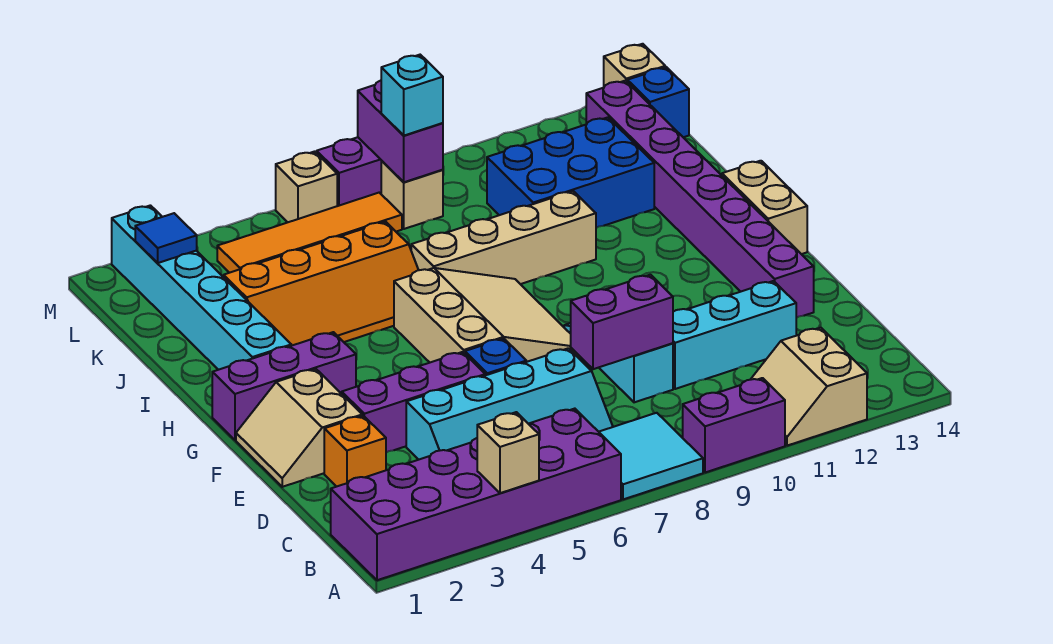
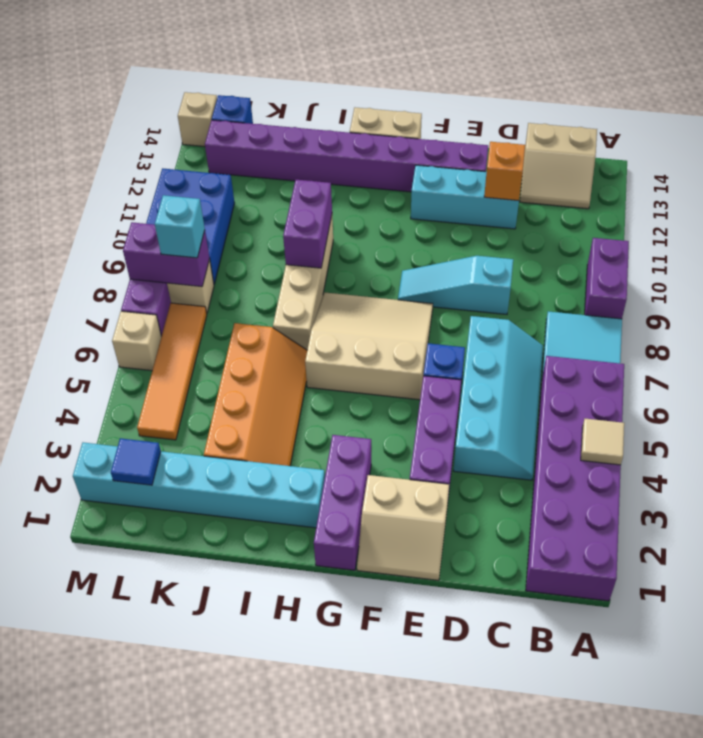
tan 1x1 brick [477,412,539,493] -> tan 1x1 tile [581,419,624,465]
tan 2x2 slope [750,328,867,446] -> tan 2x2 slope moved to [520,123,597,209]
orange 1x1 brick [324,416,386,487] -> orange 1x1 brick moved to [484,142,525,201]
purple 1x2 brick [571,275,673,369] -> purple 1x2 brick moved to [283,180,332,268]
cyan 1x3 brick [673,281,796,389] -> cyan 1x3 brick turned to [411,165,519,229]
blue 2x3 brick [487,117,654,228] -> blue 2x3 brick moved to [146,168,234,284]

